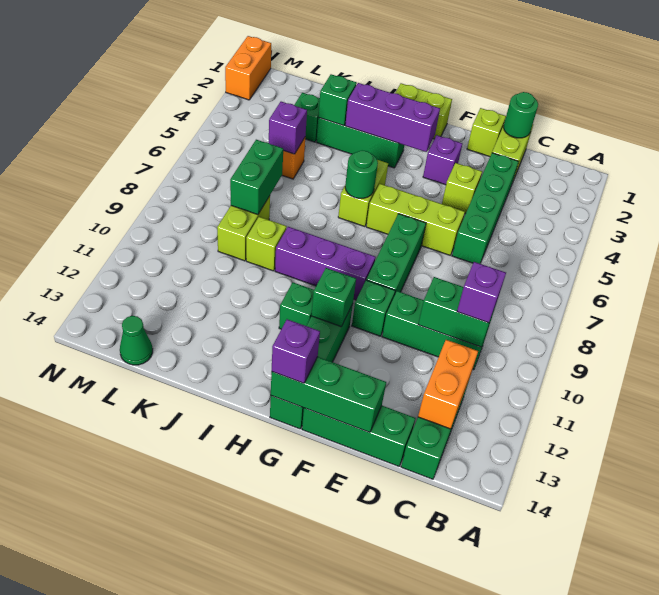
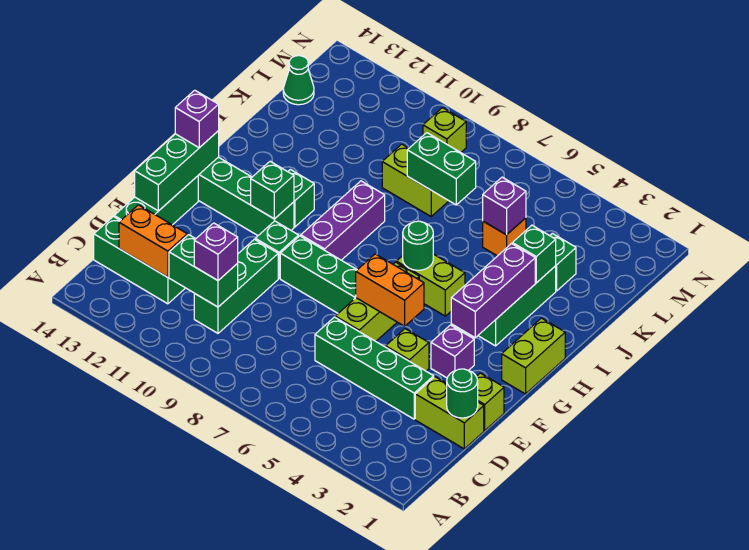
green 1x2 brick [418,277,495,347] -> green 1x2 brick turned to [169,235,238,307]
lime 1x1 brick [246,217,287,271] -> lime 1x1 brick moved to [423,108,466,152]
orange 1x2 brick [225,36,271,100] -> orange 1x2 brick moved to [356,254,424,326]

